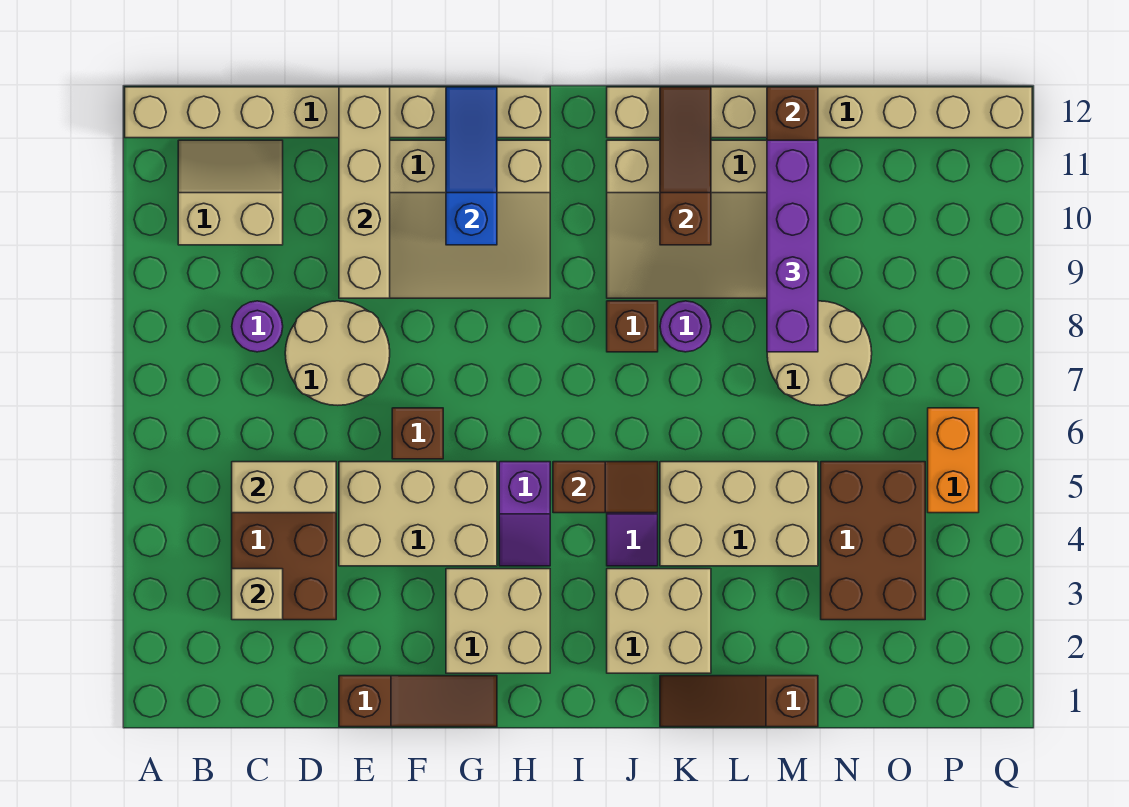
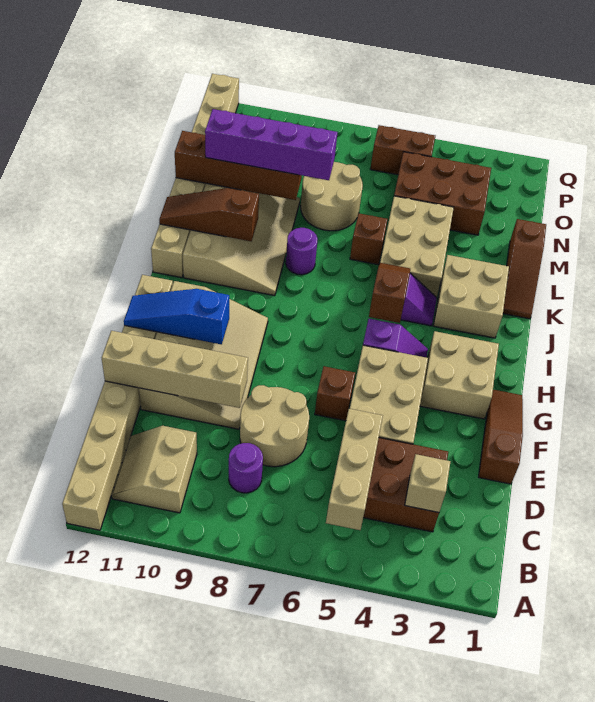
tan 1x2 brick [232,462,336,513] -> tan 1x3 brick [326,409,383,530]
brown 1x1 brick [607,301,658,352] -> brown 1x1 brick moved to [350,213,388,265]
orange 1x2 brick [928,408,979,513] -> brown 1x2 brick [370,125,435,175]

